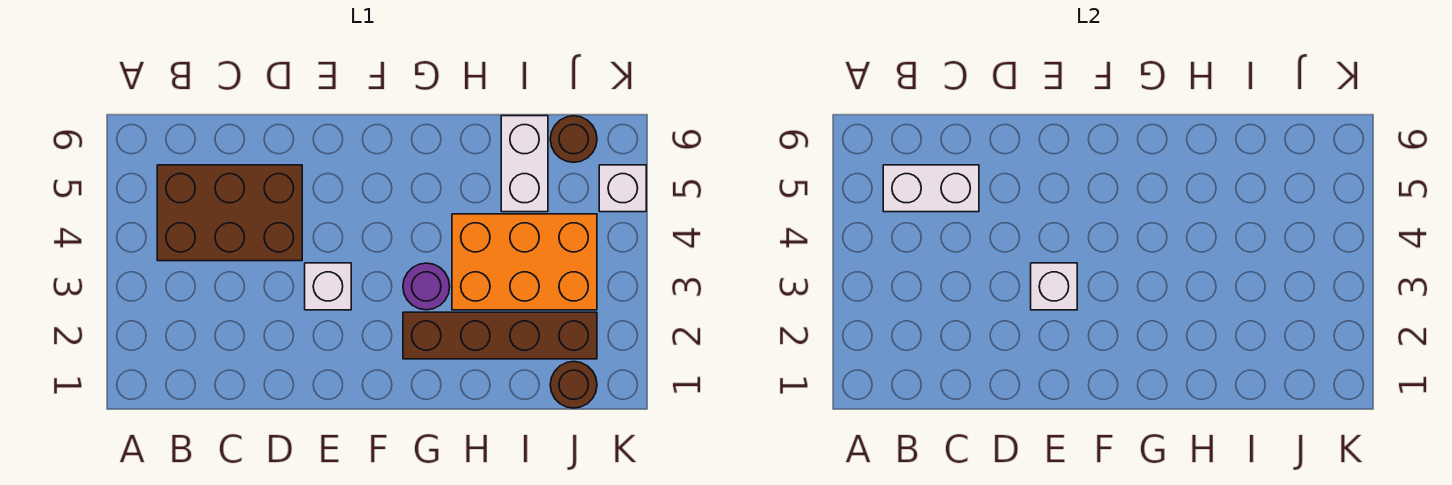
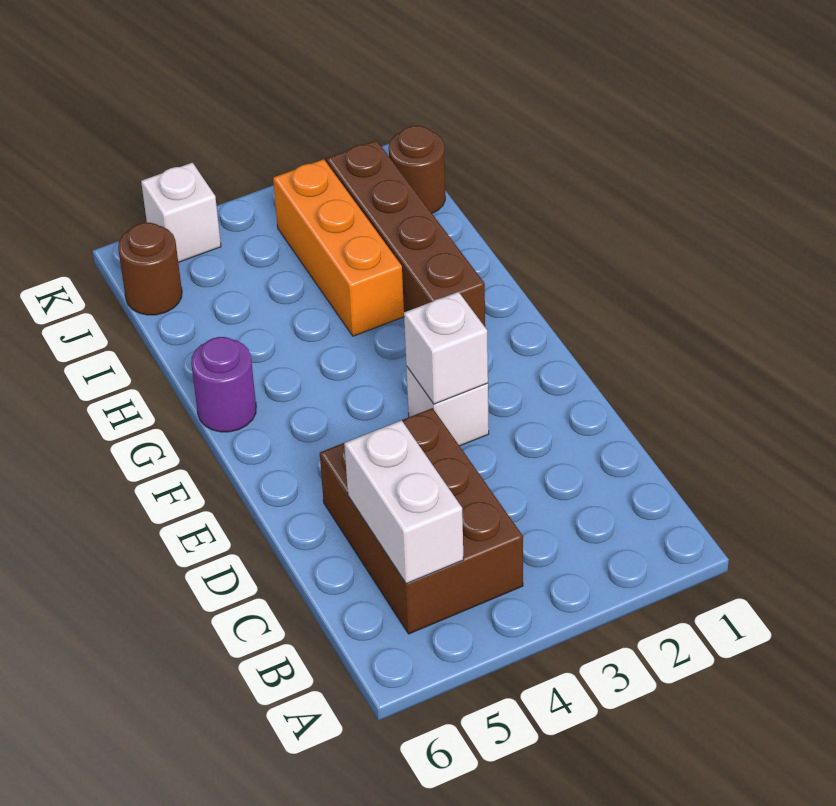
purple 1x1 round brick [403,263,450,310] -> purple 1x1 round brick moved to [191,337,256,432]
orange 2x3 brick [452,214,597,310] -> orange 1x3 brick [273,159,404,336]
white 1x2 brick [501,116,548,212] -> none

